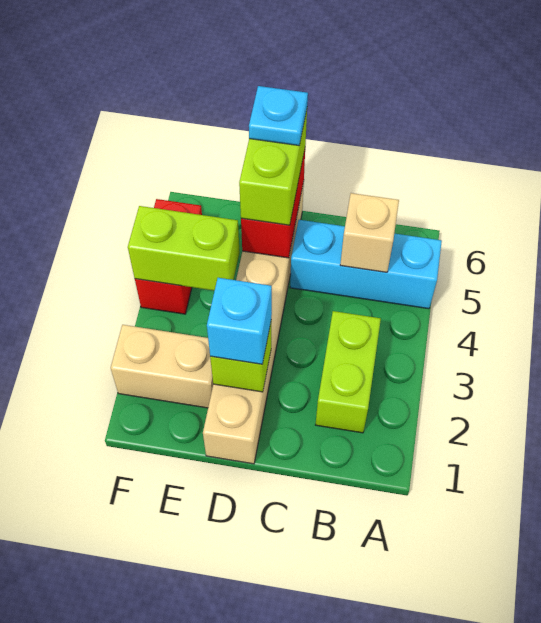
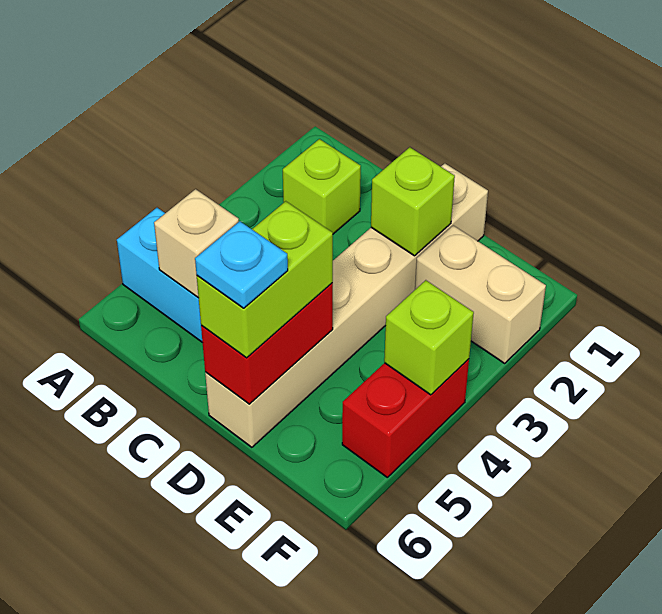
lime 1x2 brick [316,311,381,433] -> lime 1x1 brick [283,139,361,234]
cyan 1x1 brick [207,278,272,364] -> none
lime 1x2 brick [128,206,240,291] -> lime 1x1 brick [384,280,474,395]

